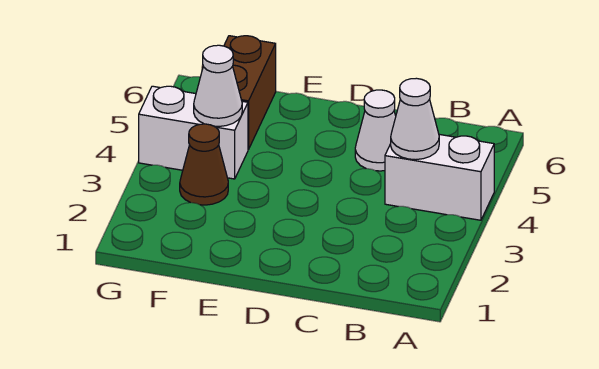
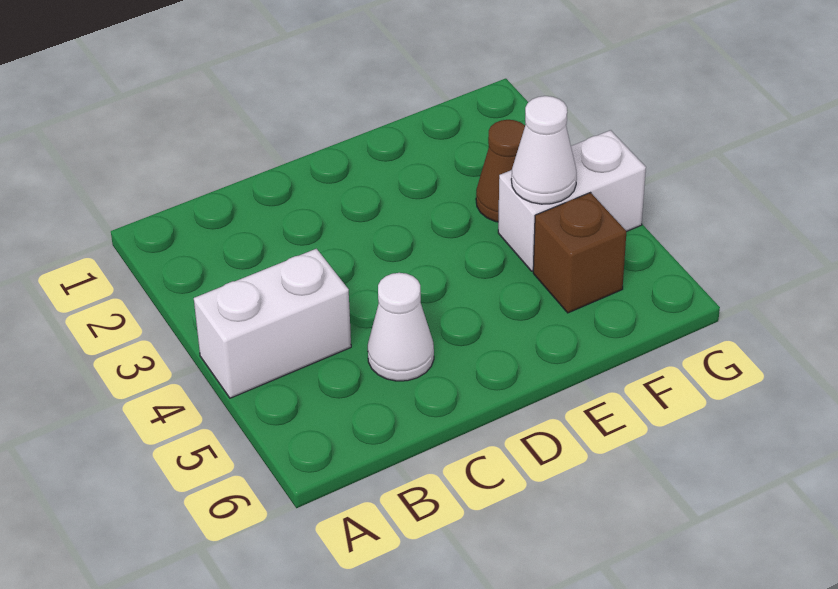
white 1x1 cone [391,78,439,160] -> none
brown 1x2 brick [224,36,276,150] -> brown 1x1 brick [533,193,626,313]

